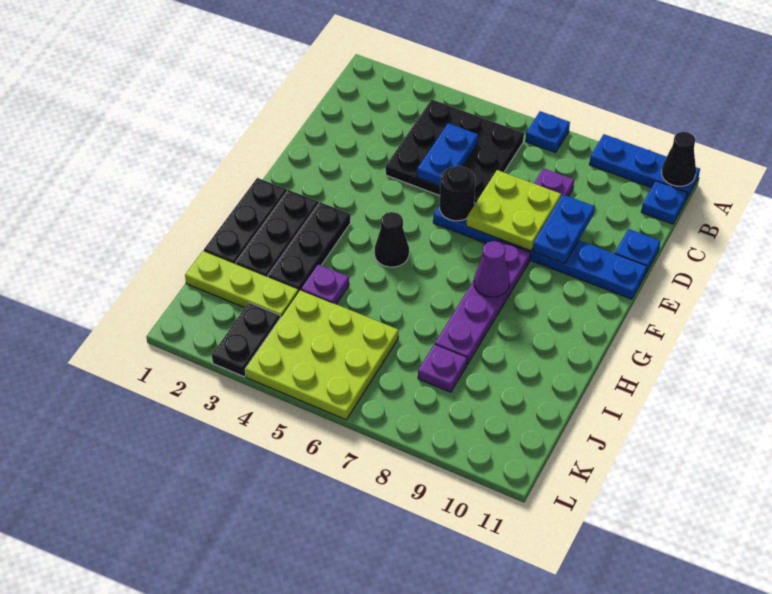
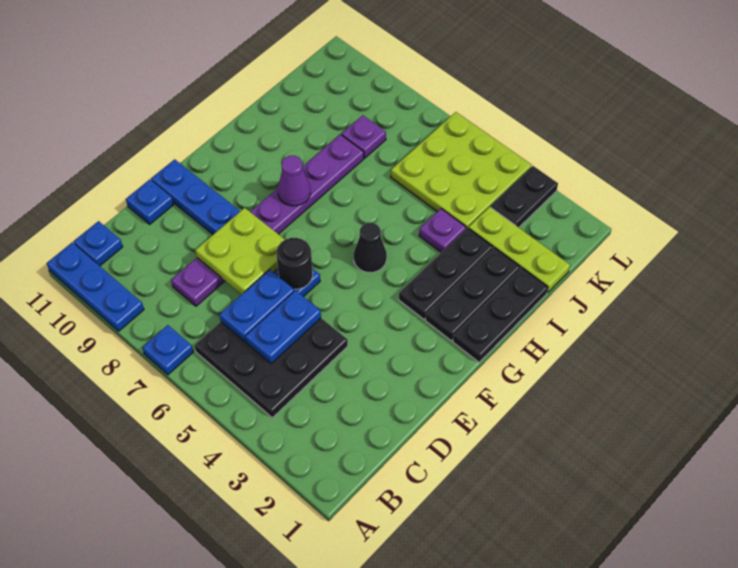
black 1x1 cone [661,132,696,186] -> none
blue 1x2 plate [533,195,594,264] -> blue 1x2 plate moved to [219,270,294,342]

